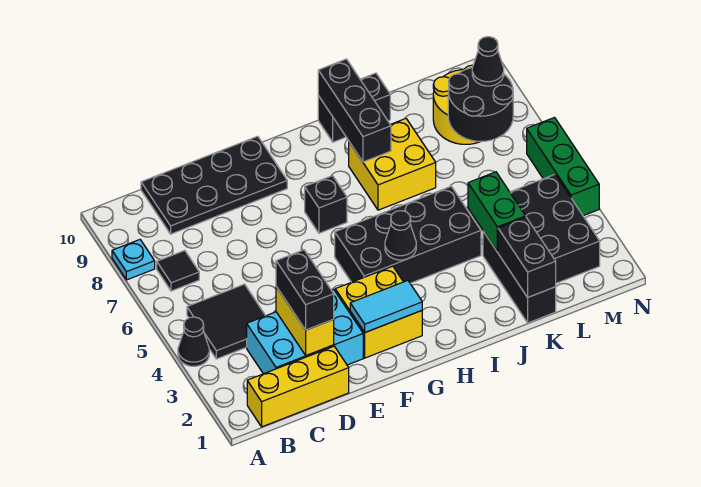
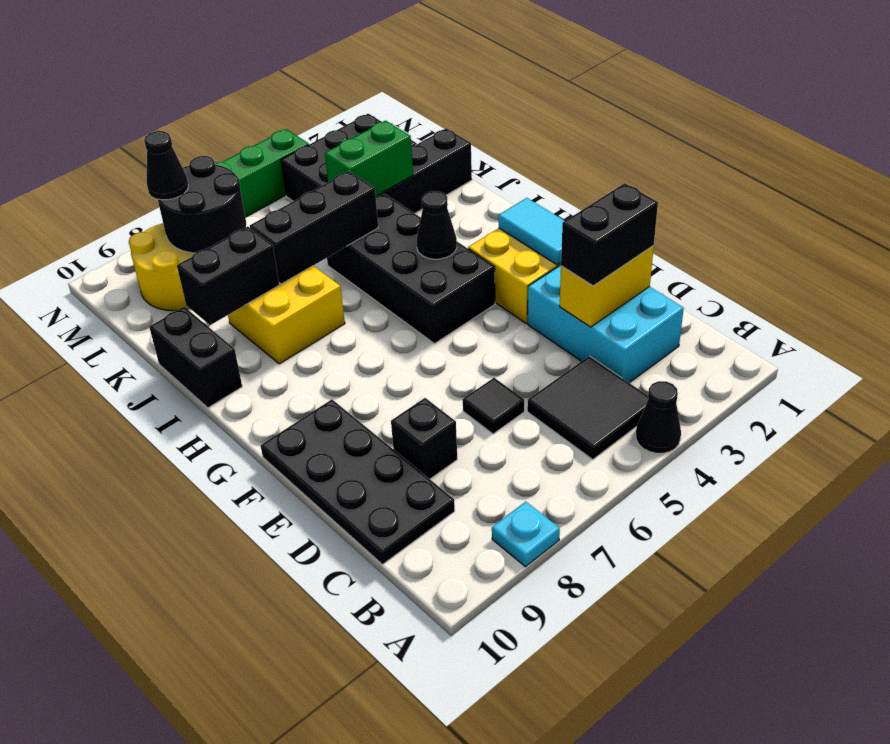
yellow 1x3 brick [247,346,349,427] -> none
black 1x1 tile [157,251,199,291] -> black 1x1 tile moved to [463,378,524,434]
black 1x1 brick [305,176,347,233] -> black 1x1 brick moved to [391,398,457,479]
black 1x3 brick [318,59,391,162] -> black 1x3 brick moved to [250,171,378,284]
black 1x2 brick [498,217,556,297] -> black 1x2 brick moved to [177,226,279,325]

